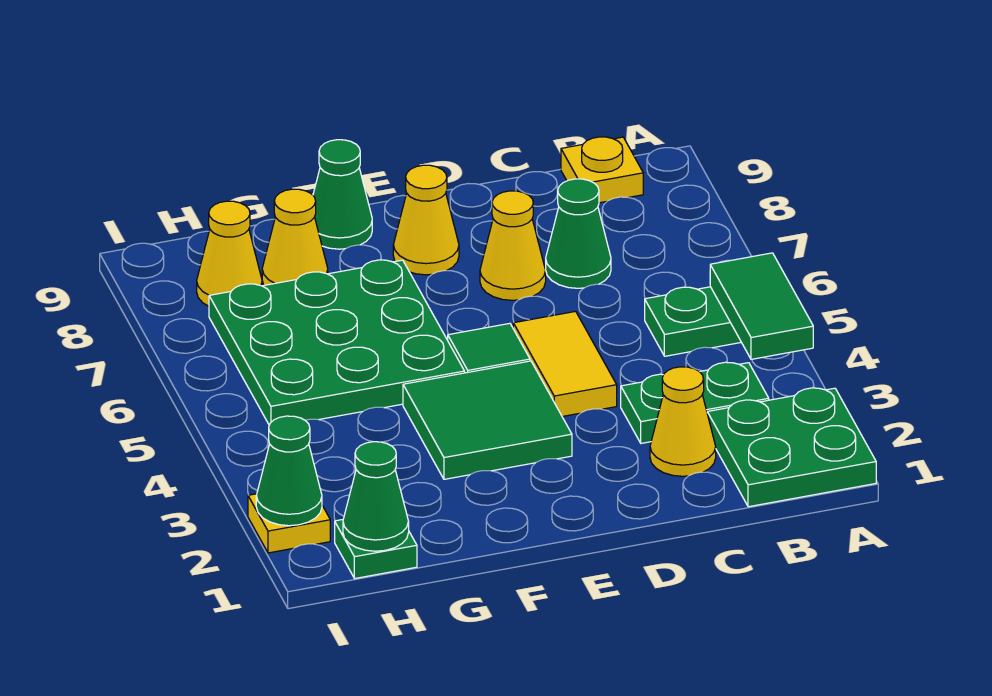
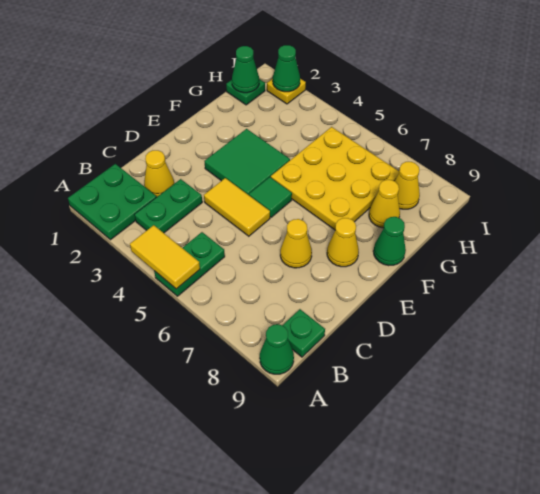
green 1x2 tile [710,253,813,359] -> yellow 1x2 tile [130,225,200,289]
yellow 1x1 plate [561,137,643,203] -> green 1x1 plate [282,309,325,357]
green 1x1 cone [546,179,611,288] -> green 1x1 cone moved to [260,324,294,374]
green 3x3 plate [209,260,465,425] -> yellow 3x3 plate [271,127,399,230]

